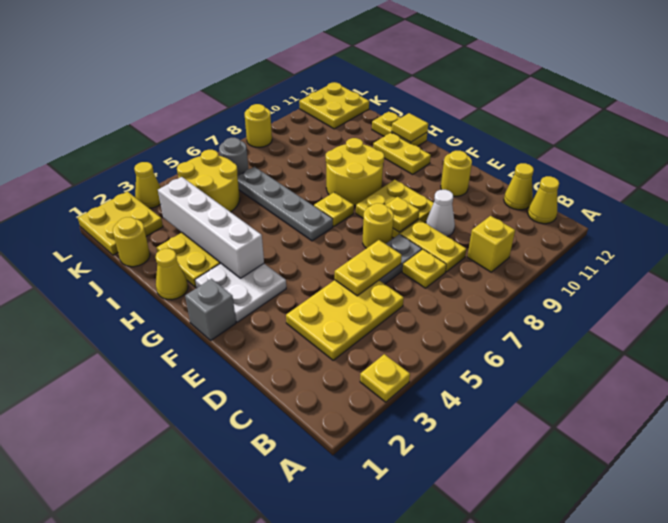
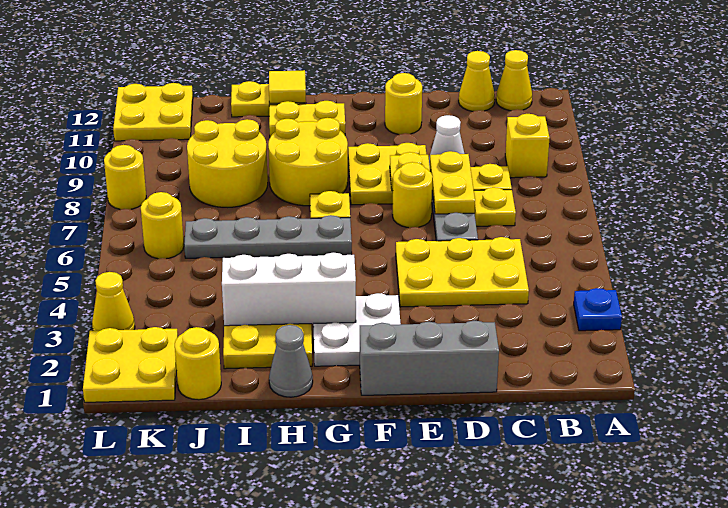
yellow 1x1 plate [360,354,410,402] -> blue 1x1 plate [574,288,622,331]
yellow 2x3 plate [286,280,404,360] -> yellow 2x3 plate turned to [396,237,529,307]
yellow 1x2 plate [335,240,402,296] -> yellow 1x2 plate moved to [430,151,475,214]
grey 1x1 brick [185,279,236,340] -> grey 1x3 brick [360,320,499,395]
white 1x4 brick [158,177,264,278] -> white 1x3 brick [222,253,356,326]
yellow 1x1 cone [156,249,188,300] -> grey 1x1 cone [269,325,313,397]
yellow 2x2 round brick [177,150,240,212] -> yellow 2x2 round brick moved to [187,119,268,207]
grey 1x1 round brick [219,138,248,176] -> yellow 1x1 round brick [141,192,184,259]

